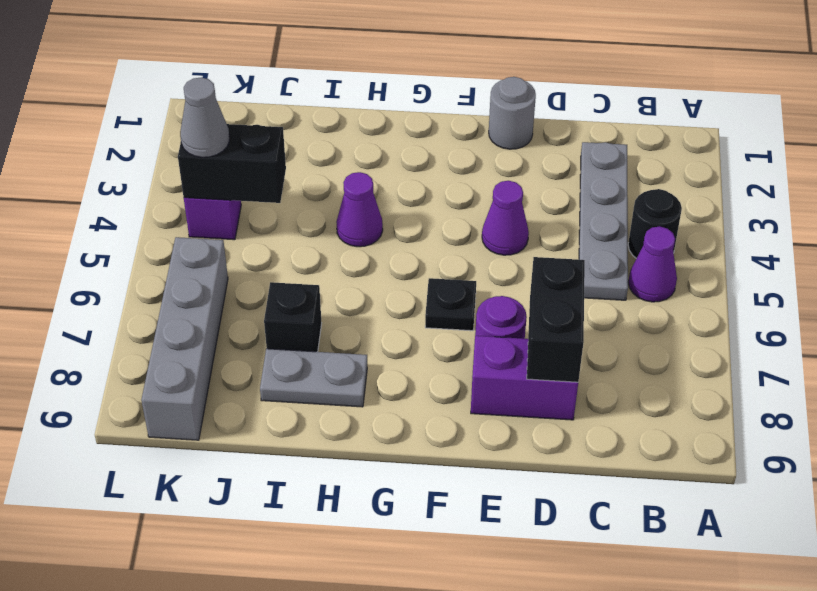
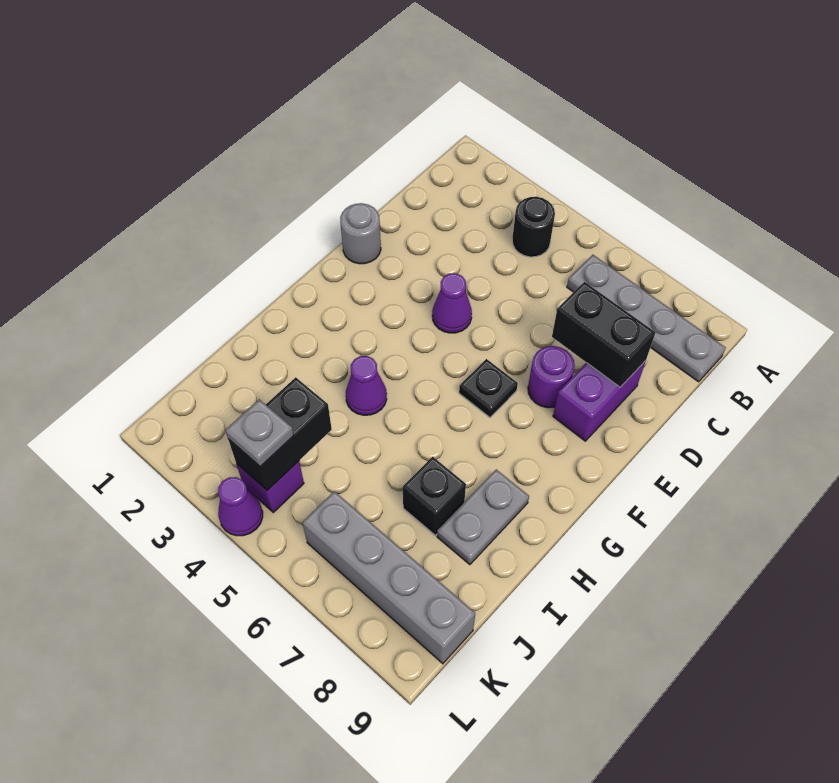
purple 1x1 cone [628,226,677,302] -> purple 1x1 cone moved to [218,477,263,536]
grey 1x4 plate [579,142,628,300] -> grey 1x4 plate moved to [567,255,726,382]
grey 1x1 cone [180,77,229,157] -> grey 1x1 plate [225,399,294,467]

